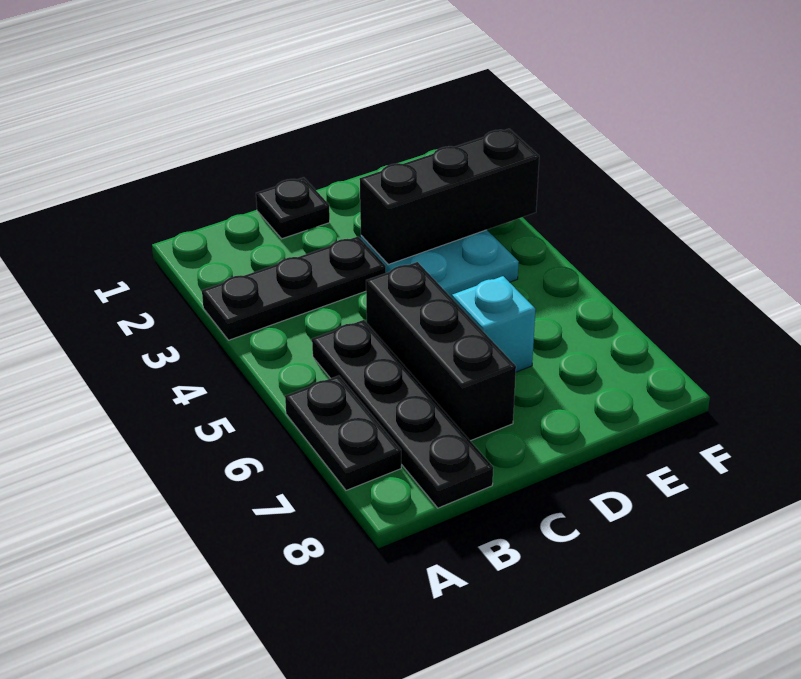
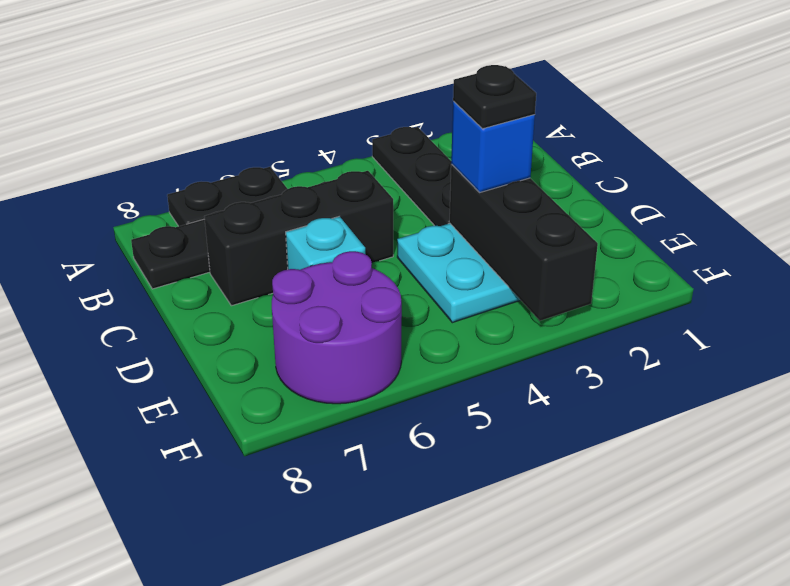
black 1x1 plate [256,177,330,239] -> black 1x1 plate moved to [453,65,536,129]
none -> blue 1x1 brick [451,101,535,192]
none -> purple 2x2 round brick [272,251,402,404]

